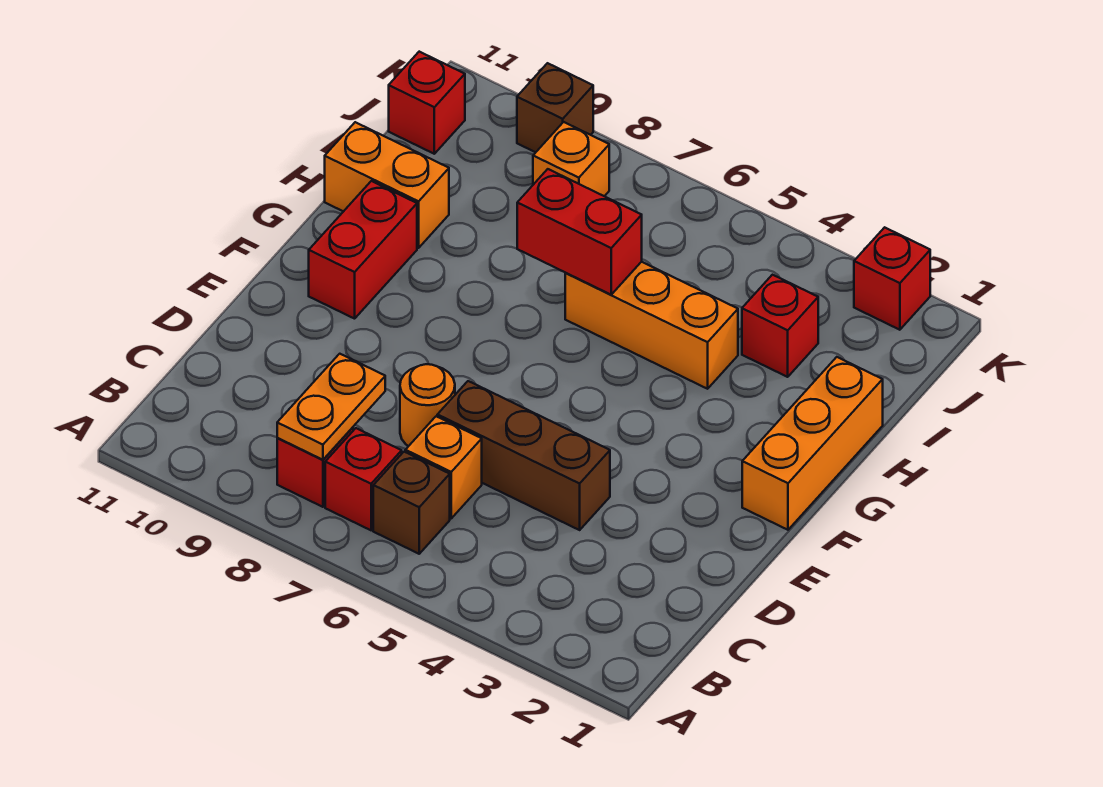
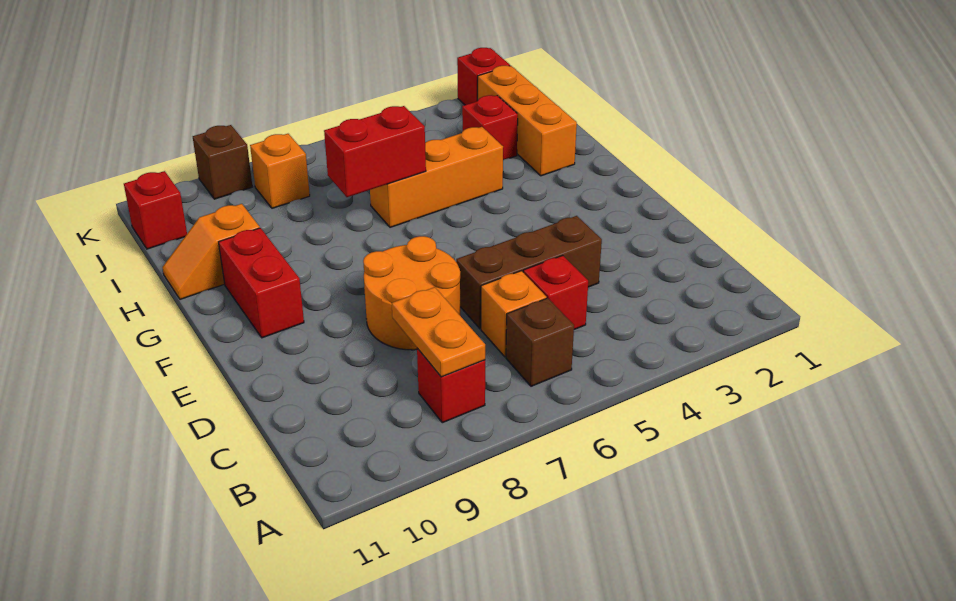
red 1x1 brick [325,428,402,530] -> red 1x1 brick moved to [523,255,588,329]
orange 1x1 round brick [400,364,455,446] -> orange 2x2 round brick [363,236,460,350]
orange 1x3 brick [742,357,883,530] -> orange 1x3 brick moved to [478,66,577,176]
orange 1x2 brick [325,122,449,248] -> orange 1x2 slope [162,204,260,299]

